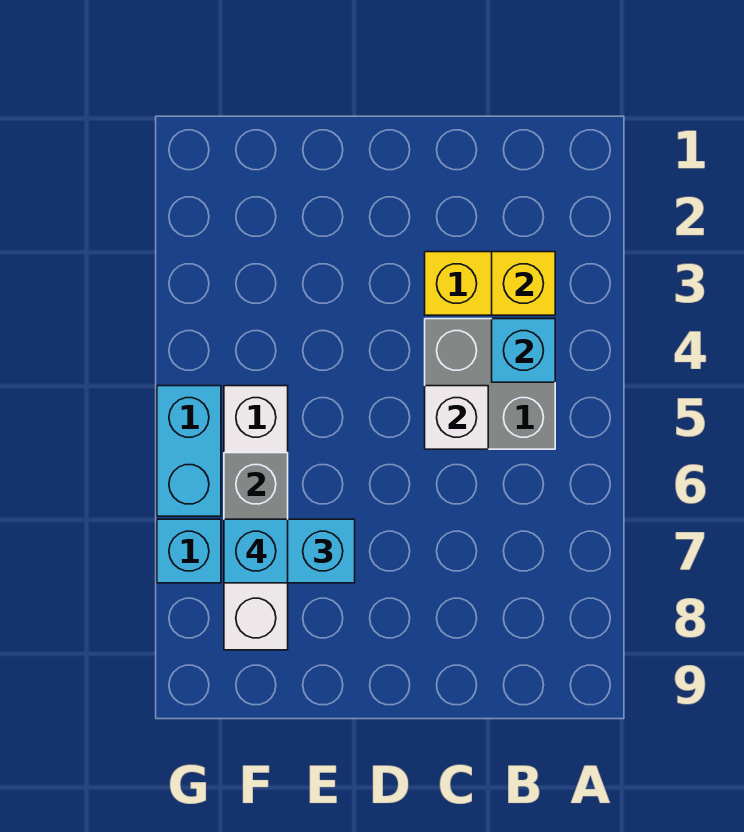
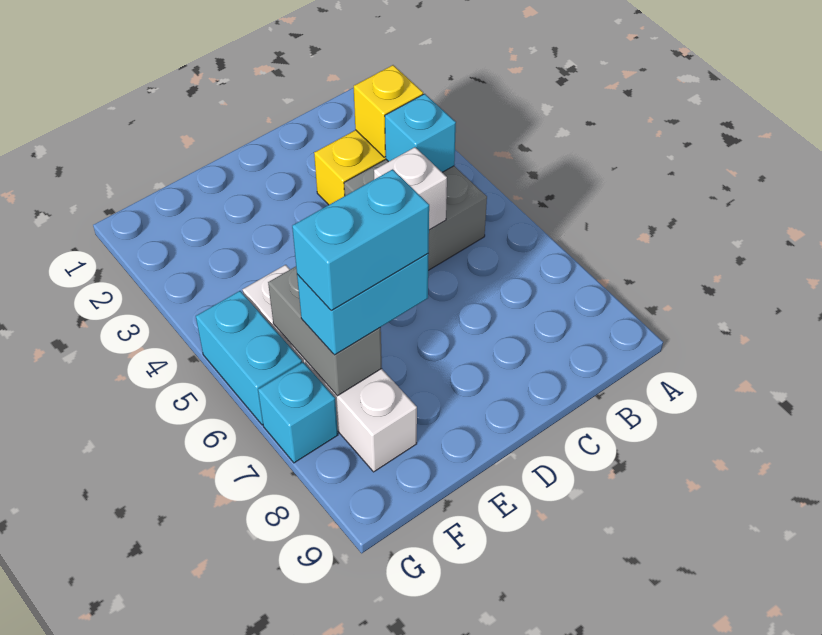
cyan 1x1 brick [224,519,288,583] -> cyan 1x2 brick [292,169,429,311]

